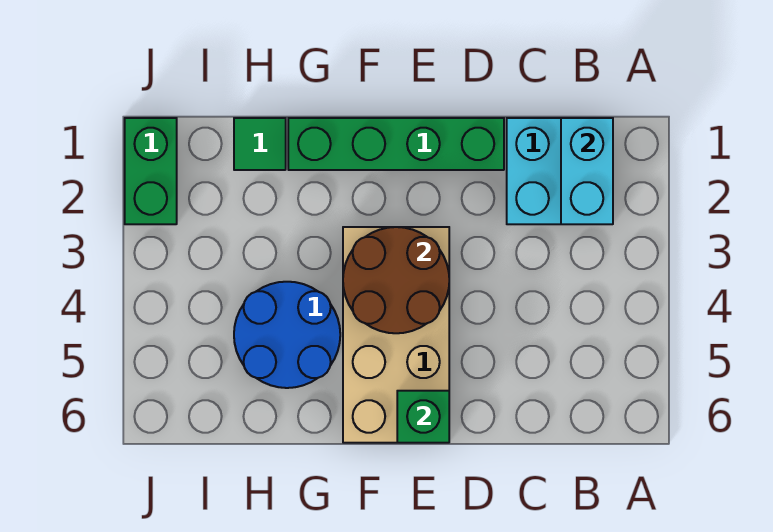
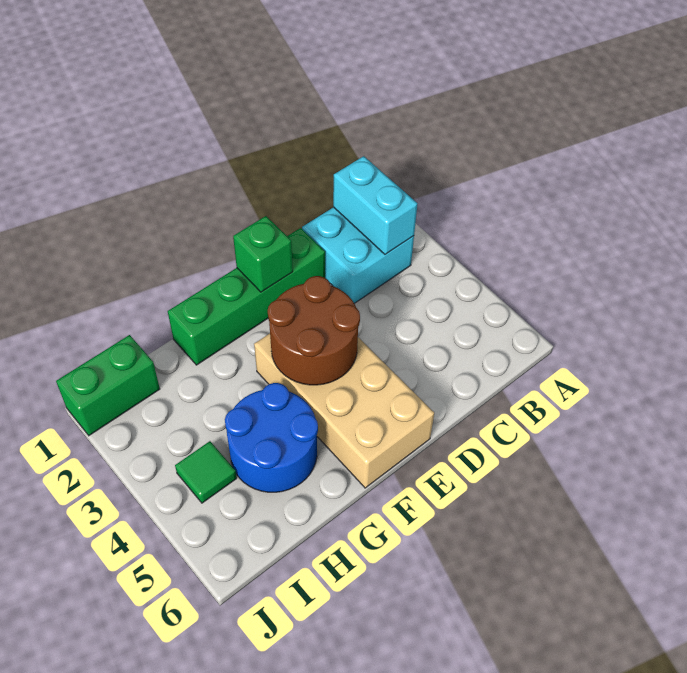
green 1x1 brick [397,391,449,443] -> green 1x1 brick moved to [233,216,293,292]
green 1x1 tile [234,118,286,170] -> green 1x1 tile moved to [175,441,237,503]
green 1x2 brick [125,118,177,224] -> green 1x2 brick turned to [56,335,160,436]

